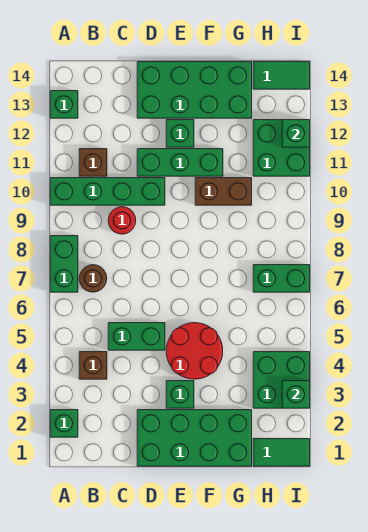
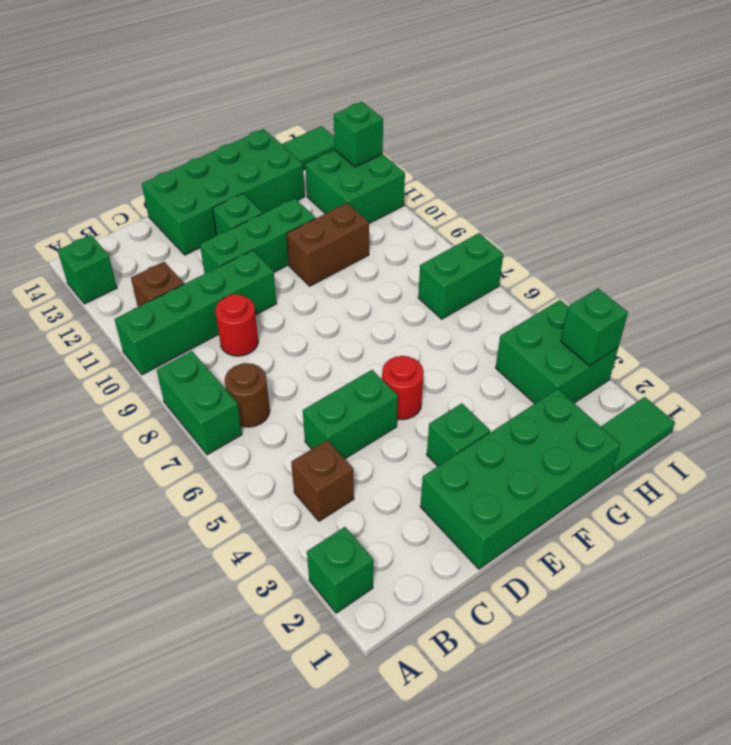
red 2x2 round brick [166,323,223,379] -> red 1x1 round brick [382,356,424,420]

